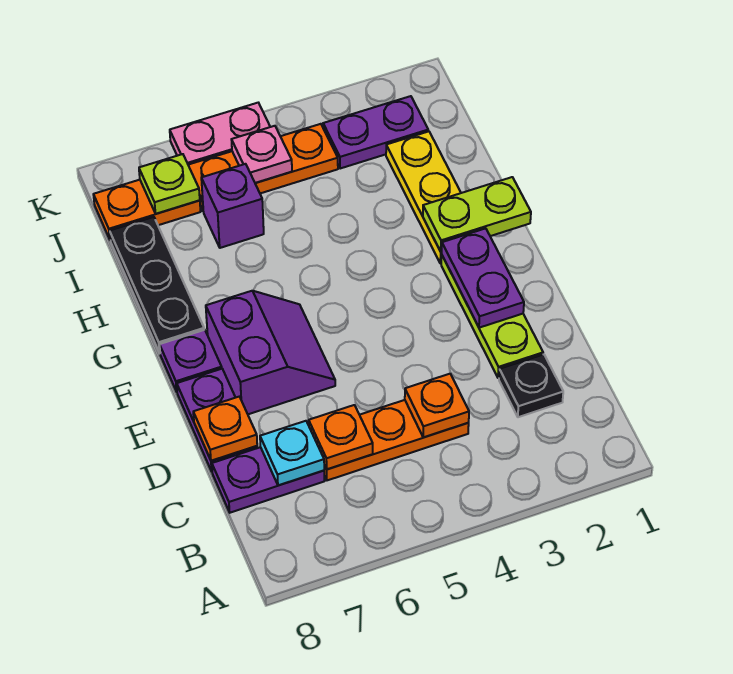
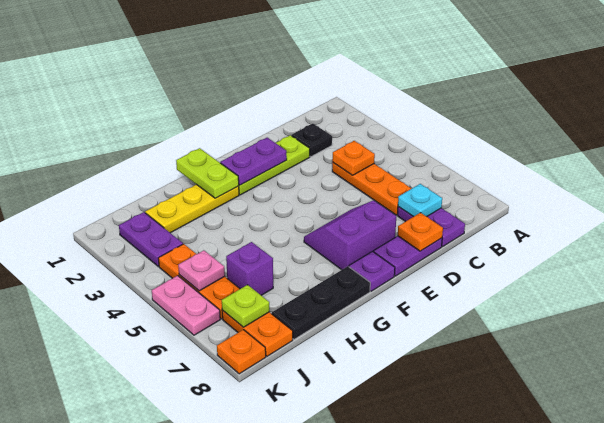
orange 1x1 plate [309,405,373,469] -> orange 1x1 plate moved to [217,330,266,374]

